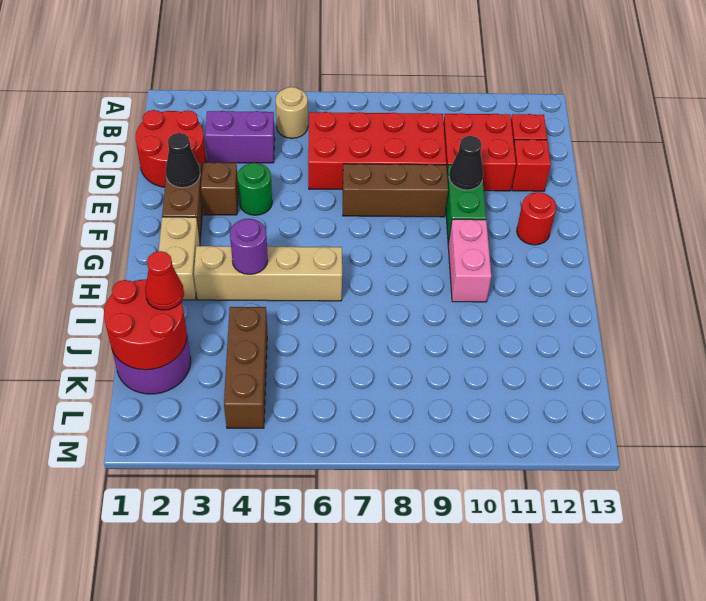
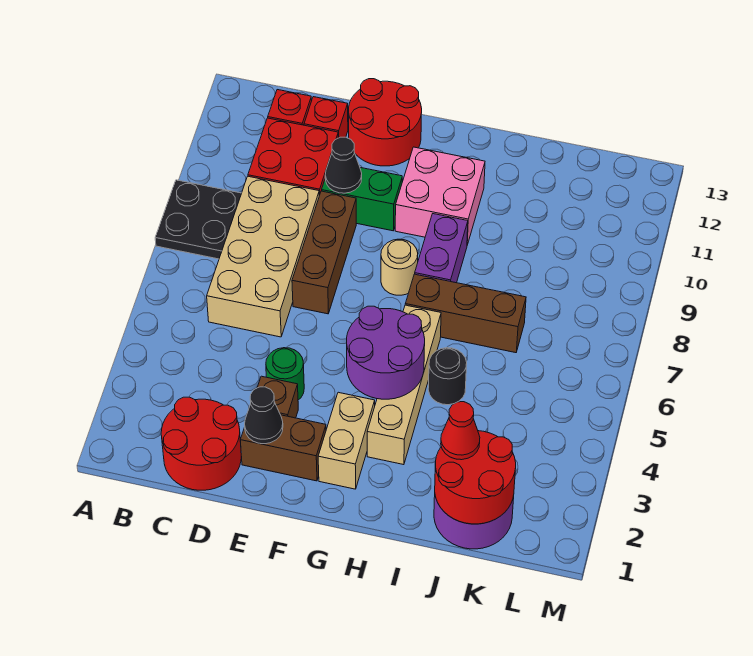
none -> black 2x2 plate [155,180,242,259]
tan 1x1 round brick [276,87,308,138] -> tan 1x1 round brick moved to [381,239,418,295]
purple 1x2 brick [205,111,275,163] -> purple 1x2 brick moved to [415,214,468,283]
red 2x4 brick [308,112,446,190] -> tan 2x4 brick [207,176,319,337]
red 1x1 round brick [517,192,556,245] -> red 2x2 round brick [349,79,422,166]
tan 1x2 brick [159,217,200,300] -> tan 1x2 brick turned to [318,392,375,489]
pink 1x2 brick [448,219,491,302] -> pink 2x2 brick [395,147,485,245]
purple 1x1 round brick [230,219,268,274] -> purple 2x2 round brick [347,306,425,399]
none -> black 1x1 round brick [428,348,467,405]
brown 1x3 brick [224,307,267,428] -> brown 1x3 brick moved to [405,274,526,353]

